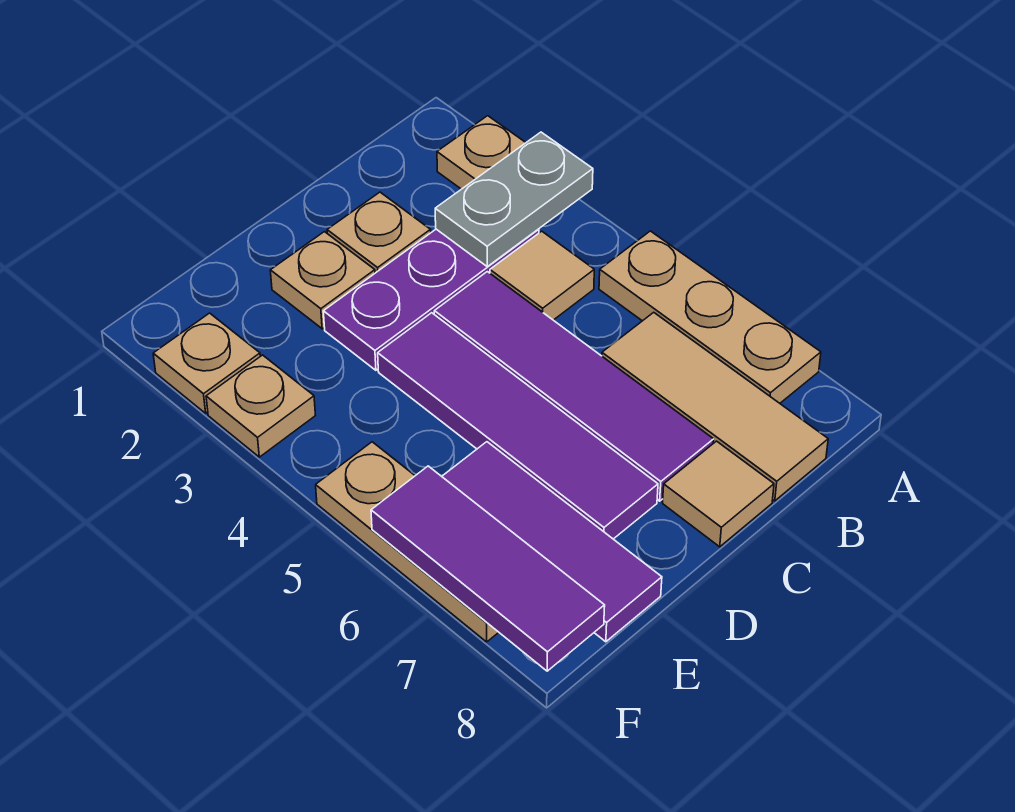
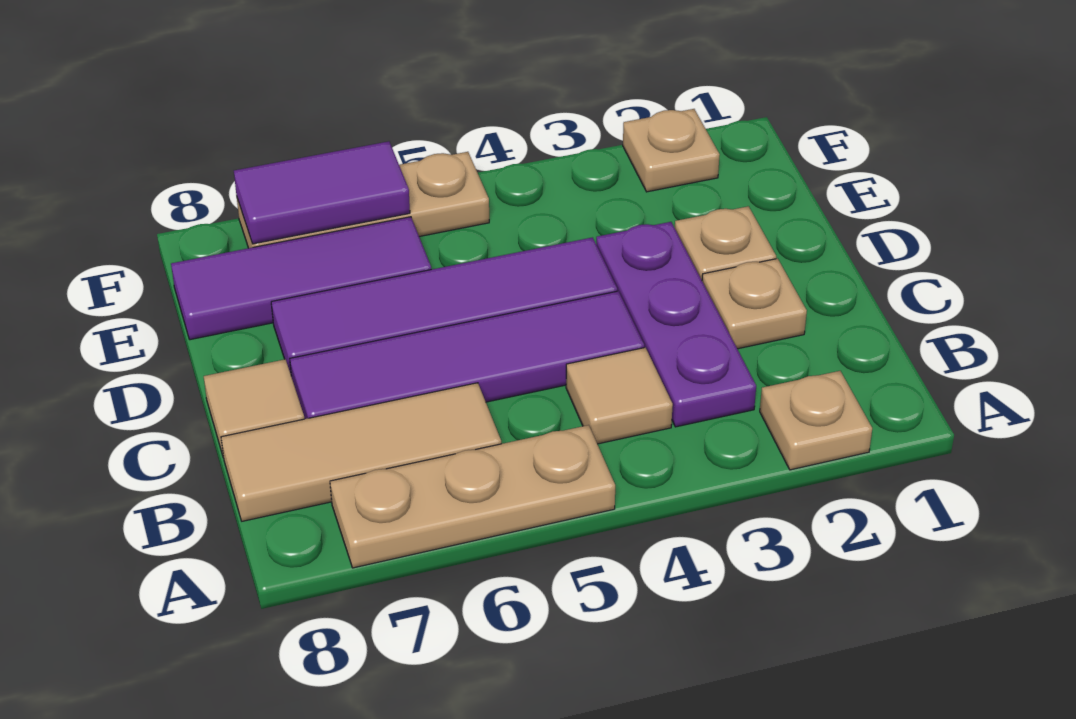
grey 1x2 plate [435,132,593,266] -> none
tan 1x1 plate [206,355,315,457] -> none
purple 1x3 tile [371,466,605,671] -> purple 1x2 tile [234,141,410,244]

